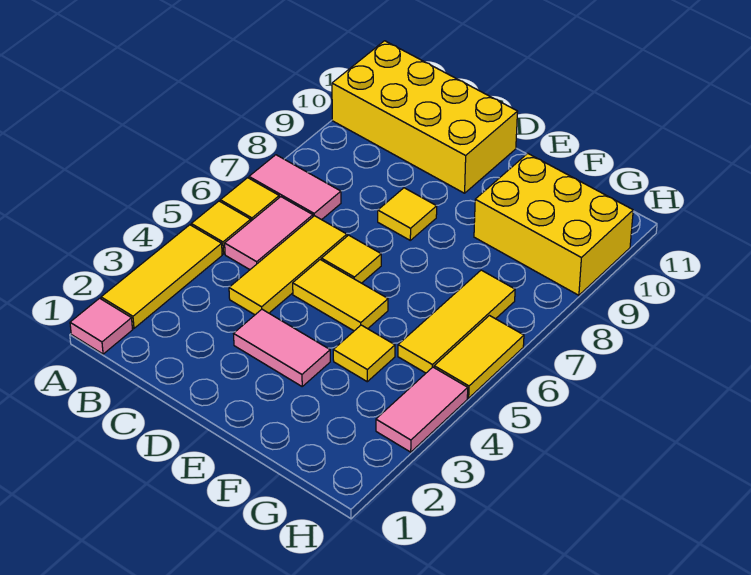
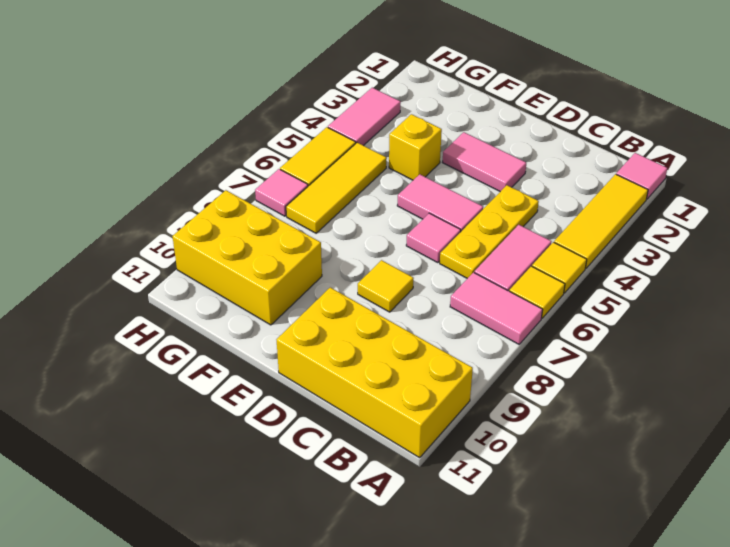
yellow 1x3 tile [229,216,347,315] -> yellow 1x3 plate [440,185,539,278]
yellow 1x2 tile [293,260,388,331] -> pink 1x2 tile [397,174,483,231]
yellow 1x1 tile [322,235,381,283] -> pink 1x1 tile [406,213,461,263]
yellow 1x1 tile [333,325,395,382] -> yellow 1x1 brick [389,114,442,180]
none -> pink 1x1 tile [255,169,308,216]

